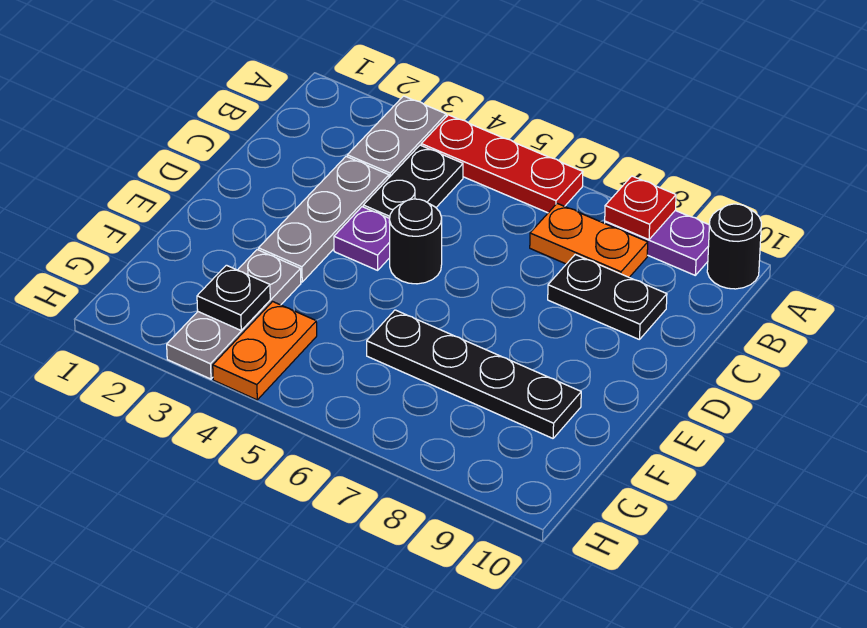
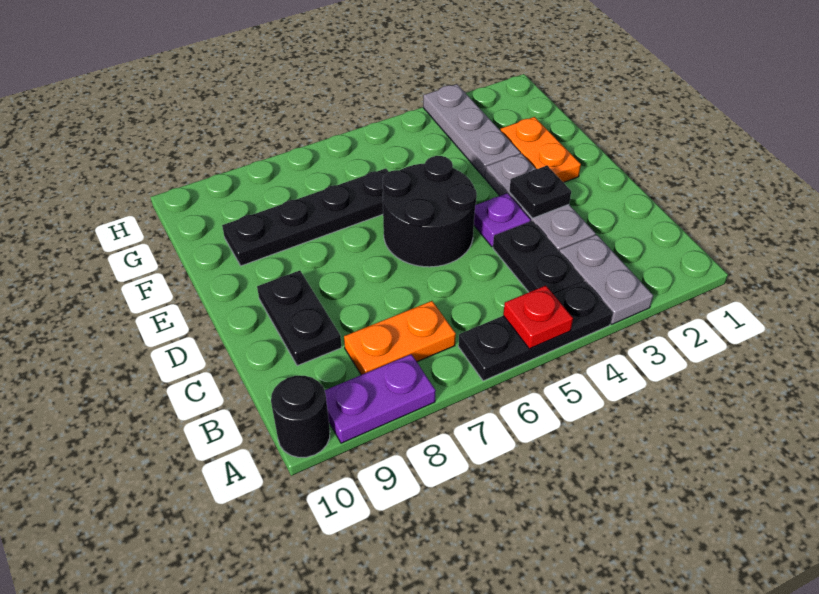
red 1x3 plate [421,115,583,213] -> black 1x3 plate [458,282,613,381]
red 1x1 plate [605,176,676,240] -> red 1x1 plate moved to [503,286,573,349]
black 1x2 plate [548,255,667,340] -> black 1x2 plate turned to [257,270,342,366]
black 1x1 round brick [389,199,442,284] -> black 2x2 round brick [383,156,477,267]
black 1x1 plate [197,265,270,330] -> black 1x1 plate moved to [509,166,571,218]
orange 1x2 plate [213,302,317,400] -> orange 1x2 plate moved to [500,117,581,183]

